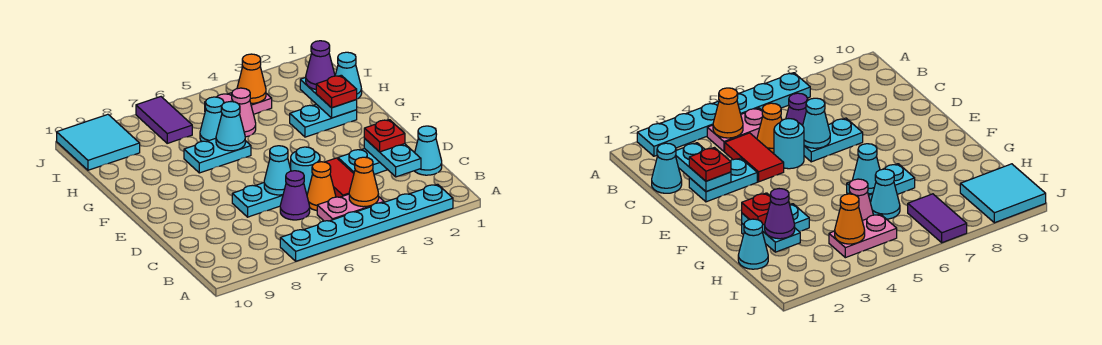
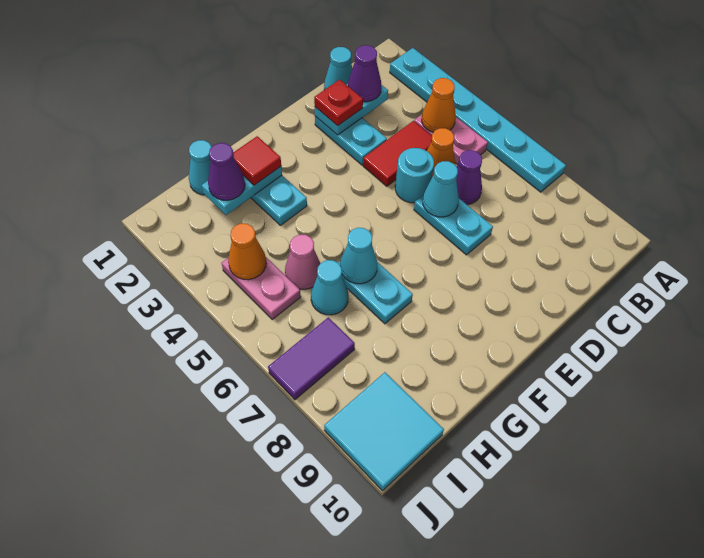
none -> purple 1x1 cone [348,45,381,102]
red 1x1 plate [316,75,357,108] -> red 1x1 tile [233,136,281,185]

